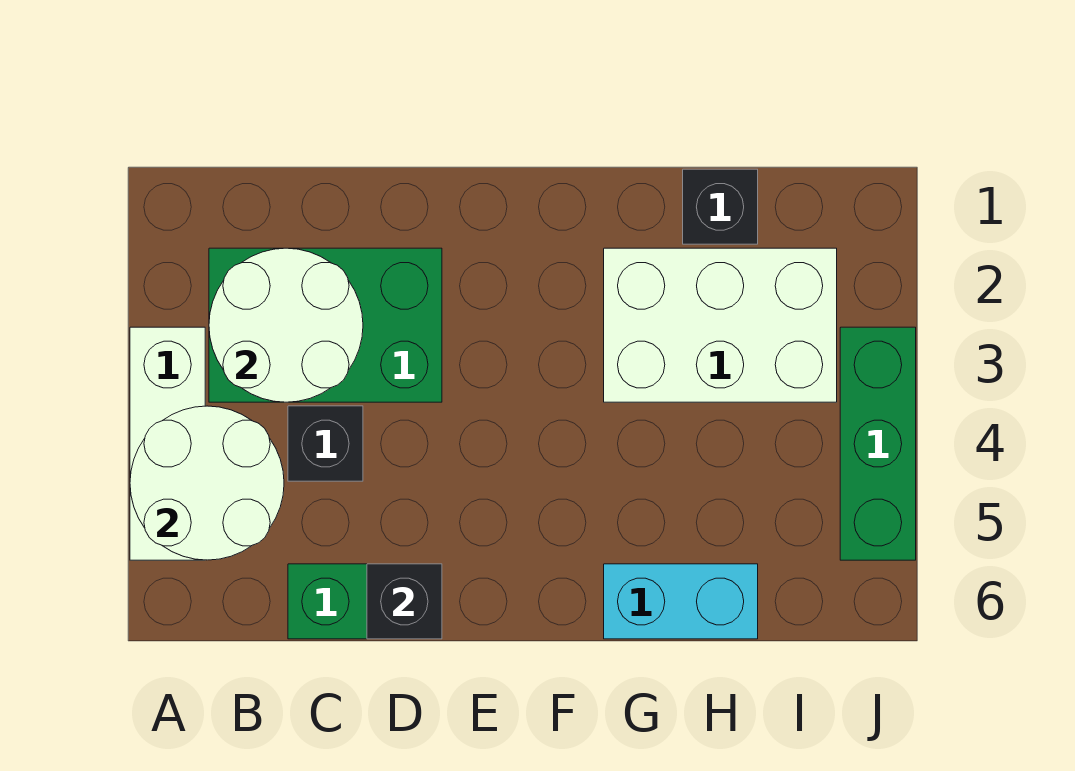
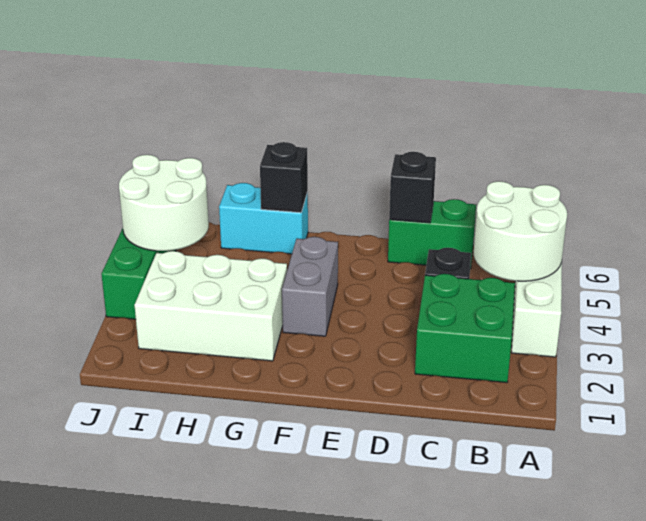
green 2x3 brick [209,248,442,402] -> green 2x2 brick [415,274,515,383]
white 2x2 round brick [209,248,363,402] -> white 2x2 round brick moved to [119,155,209,251]
none -> grey 1x2 brick [282,237,338,336]
black 1x1 brick [683,169,758,244] -> black 1x1 brick moved to [260,142,308,213]

